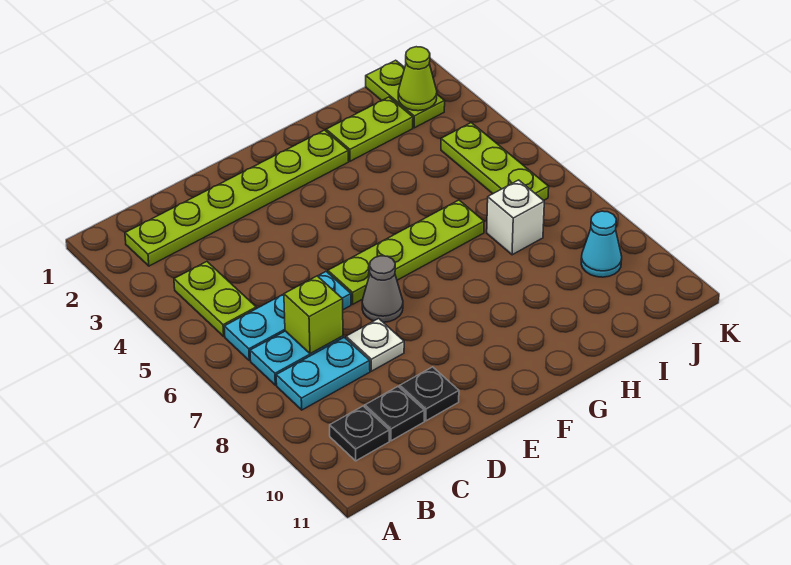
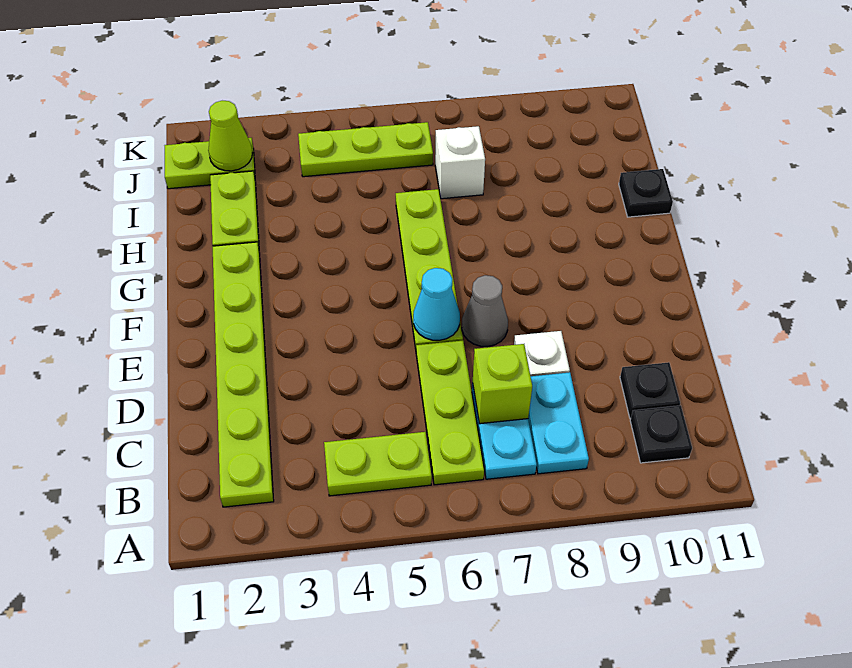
cyan 1x3 plate [224,272,351,361] -> lime 1x3 plate [416,341,484,485]
black 1x1 plate [400,367,459,421] -> black 1x1 plate moved to [619,169,673,217]
cyan 1x1 cone [581,211,622,277] -> cyan 1x1 cone moved to [413,268,460,340]

